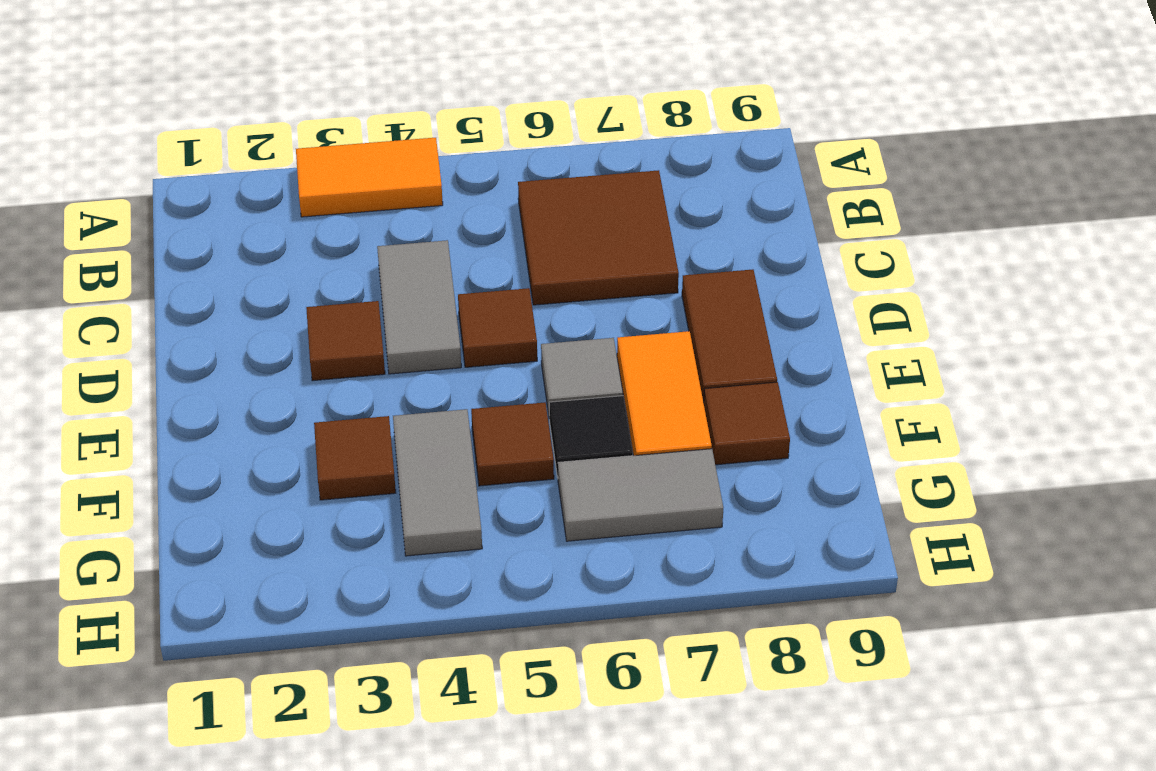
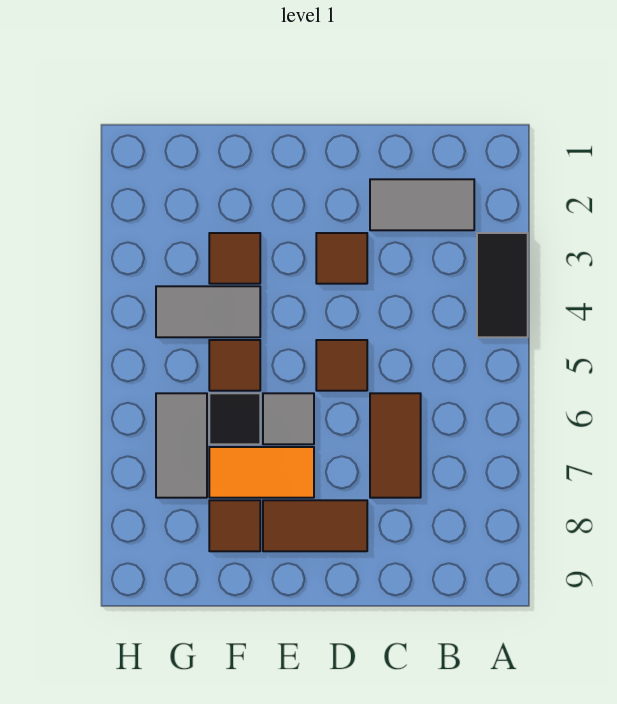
orange 1x2 tile [296,138,443,217] -> black 1x2 tile [477,233,528,337]
brown 2x2 tile [518,170,679,305] -> brown 1x2 tile [370,393,421,498]
grey 1x2 tile [377,240,461,374] -> grey 1x2 tile moved to [370,179,474,230]

